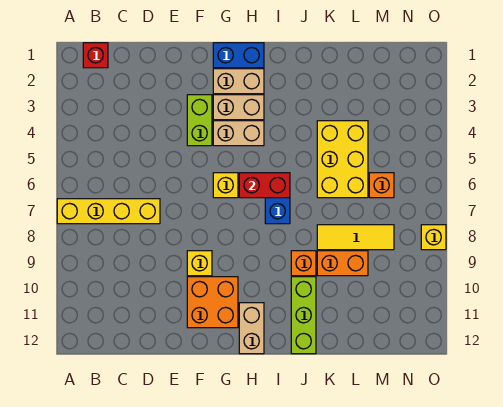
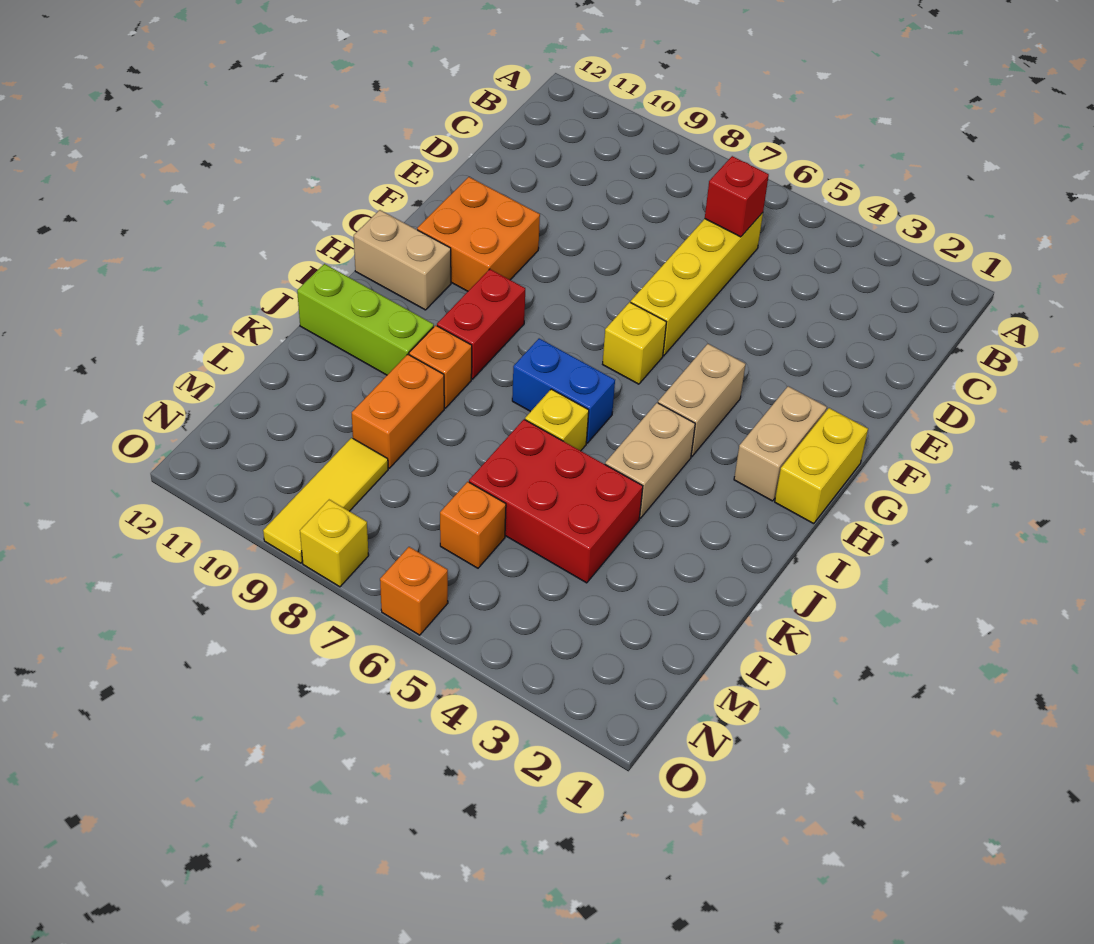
yellow 1x4 brick [57,199,160,224] -> yellow 1x4 brick moved to [631,213,763,356]
red 1x1 brick [83,43,108,68] -> red 1x1 brick moved to [705,156,769,237]
lime 1x2 brick [187,95,212,146] -> none
yellow 1x1 brick [187,251,212,276] -> yellow 1x1 brick moved to [525,389,589,451]
blue 1x2 brick [213,43,264,68] -> yellow 1x2 brick [775,408,868,524]
tan 1x2 brick [213,95,264,120] -> tan 1x2 brick moved to [605,403,695,518]
red 1x2 brick [239,173,290,198] -> red 1x2 brick moved to [437,269,525,379]
yellow 2x3 brick [317,121,368,198] -> red 2x3 brick [469,419,643,583]
yellow 1x3 tile [317,225,394,250] -> yellow 1x3 tile moved to [263,438,388,563]
none -> orange 1x1 brick [380,547,448,635]

